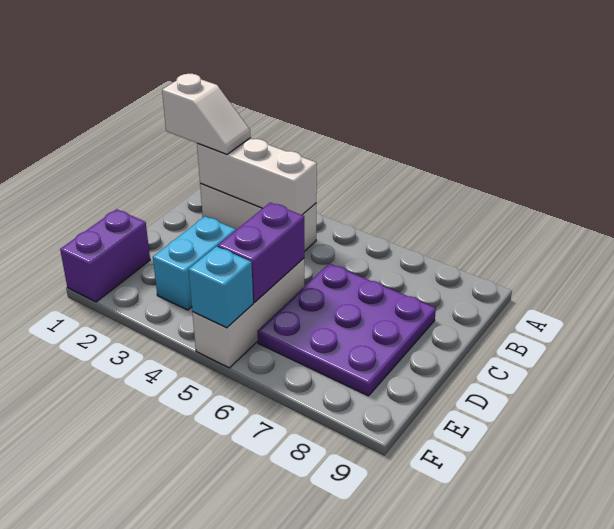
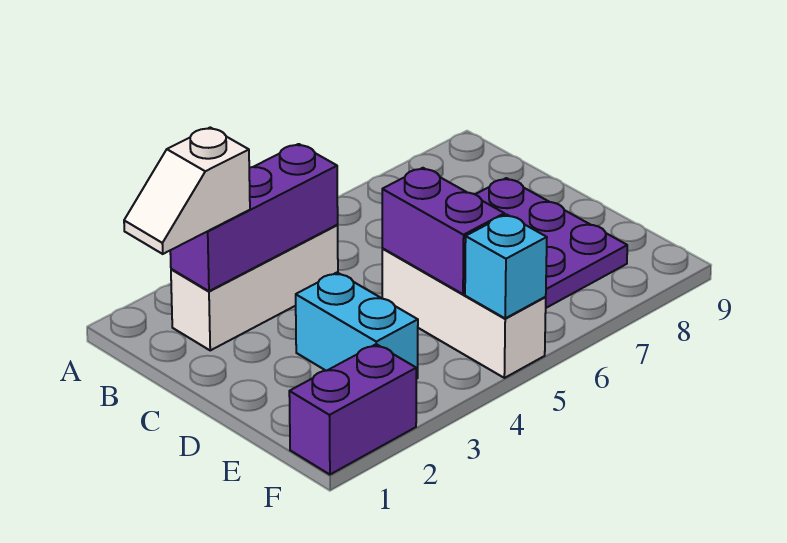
white 1x2 slope [162,74,250,154] -> white 1x2 slope turned to [124,127,250,254]
white 1x3 brick [197,138,317,215] -> purple 1x3 brick [170,144,338,291]
purple 1x2 brick [60,209,150,302] -> purple 1x2 brick turned to [289,344,416,475]

